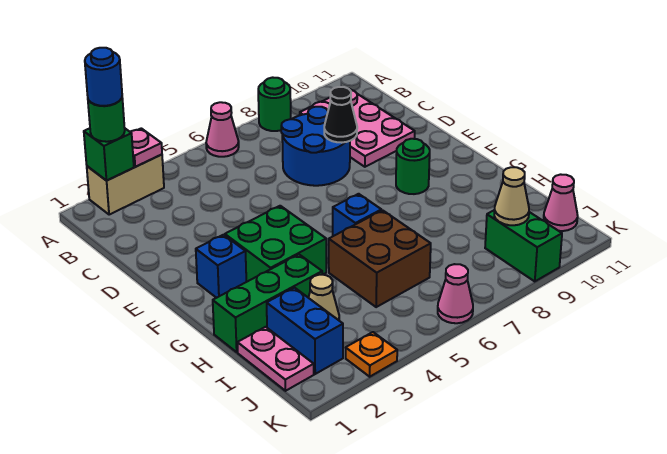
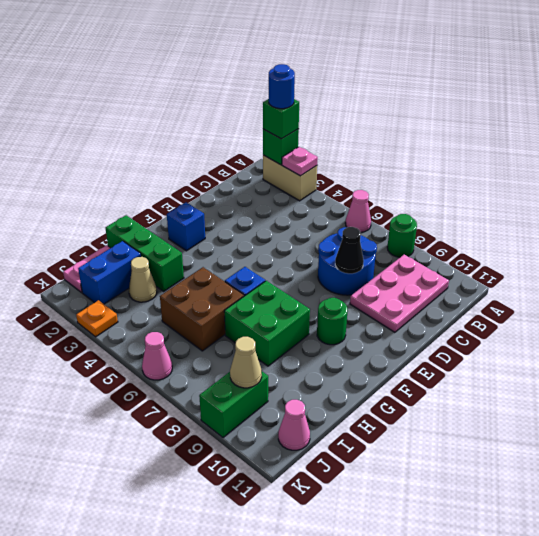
green 1x1 round brick [88,98,125,142] -> green 1x1 brick [263,99,299,139]
green 2x2 brick [225,206,326,282] -> green 2x2 brick moved to [224,281,310,366]

